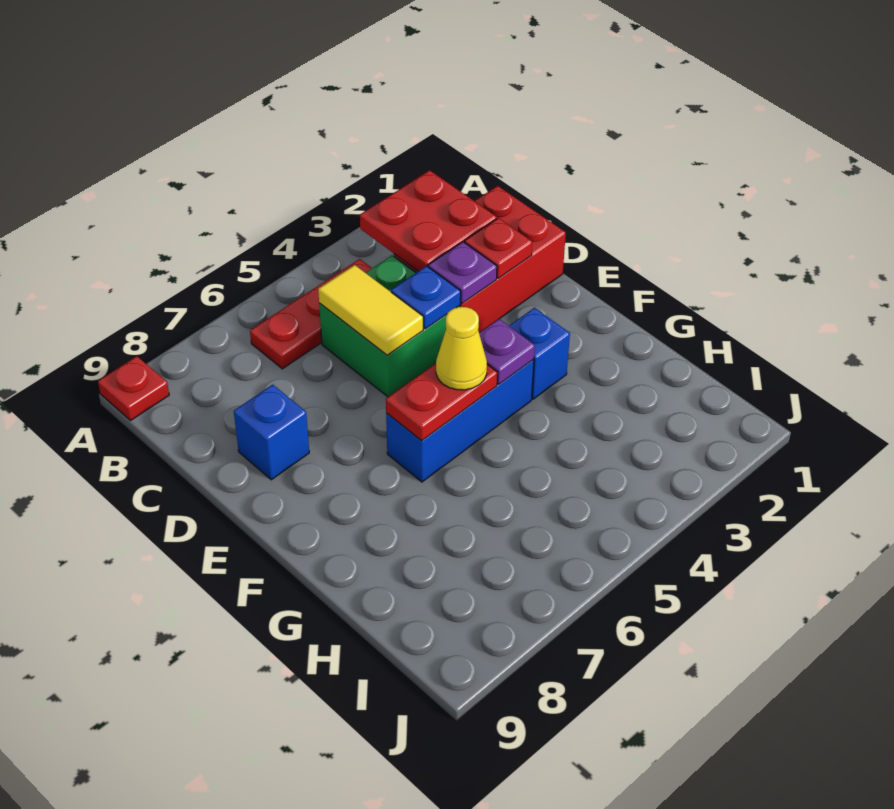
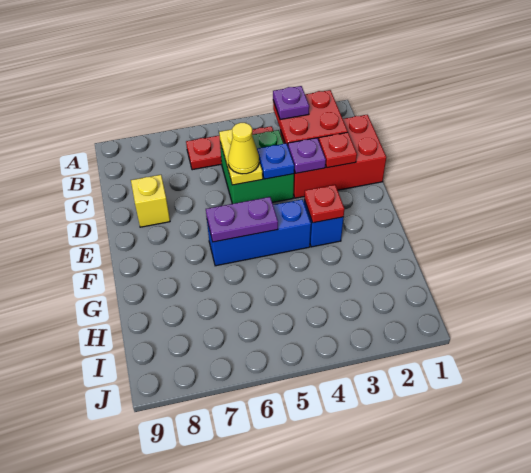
red 1x1 plate [98,356,169,421] -> red 1x1 plate moved to [304,185,344,223]
yellow 1x2 tile [318,265,423,355] -> yellow 1x2 plate [219,129,263,185]
blue 1x1 brick [234,385,309,480] -> yellow 1x1 brick [131,175,170,227]
purple 1x1 plate [479,319,535,384] -> purple 1x1 plate moved to [273,86,309,120]
red 1x2 plate [386,364,497,441] -> purple 1x2 plate [206,197,278,242]
yellow 1x1 cone [436,307,487,390] -> yellow 1x1 cone moved to [228,123,259,174]

